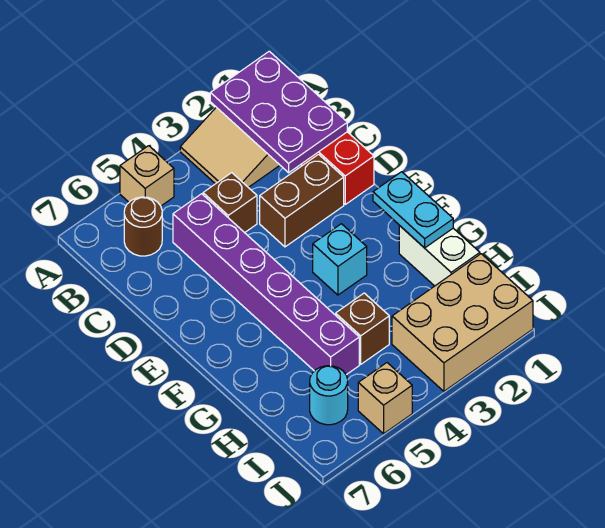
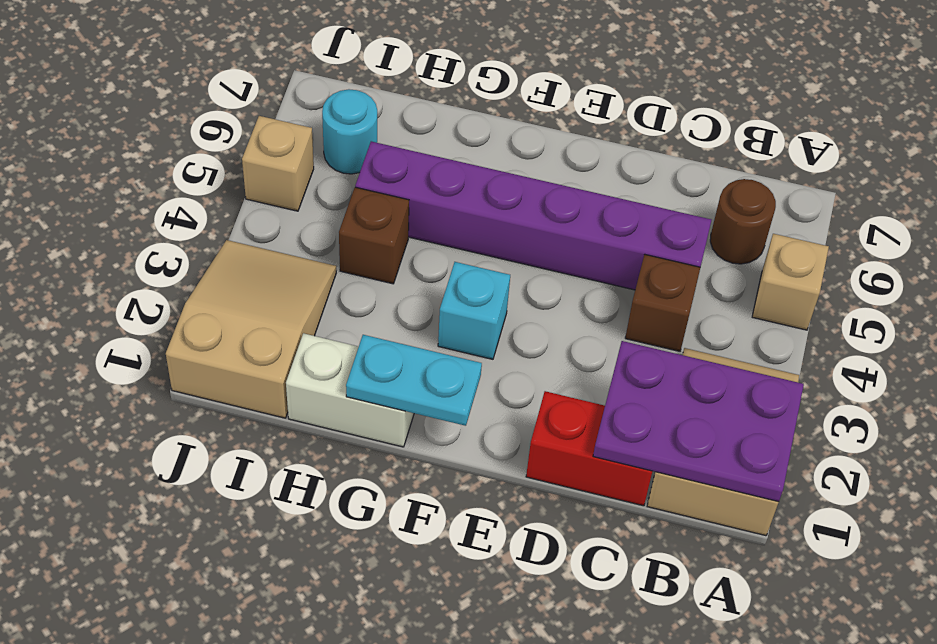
brown 1x2 brick [260,154,344,247] -> none
tan 2x3 brick [392,254,533,391] -> tan 2x3 slope [166,240,336,418]

